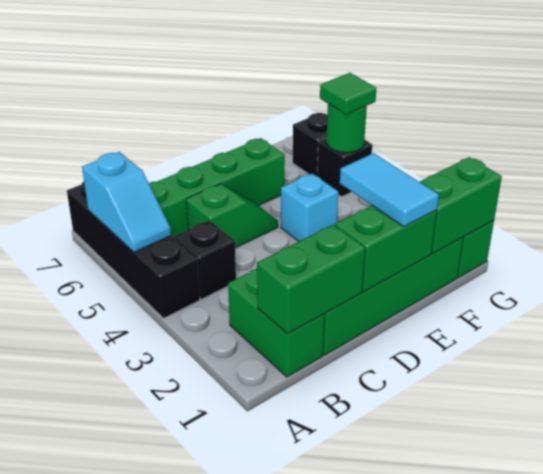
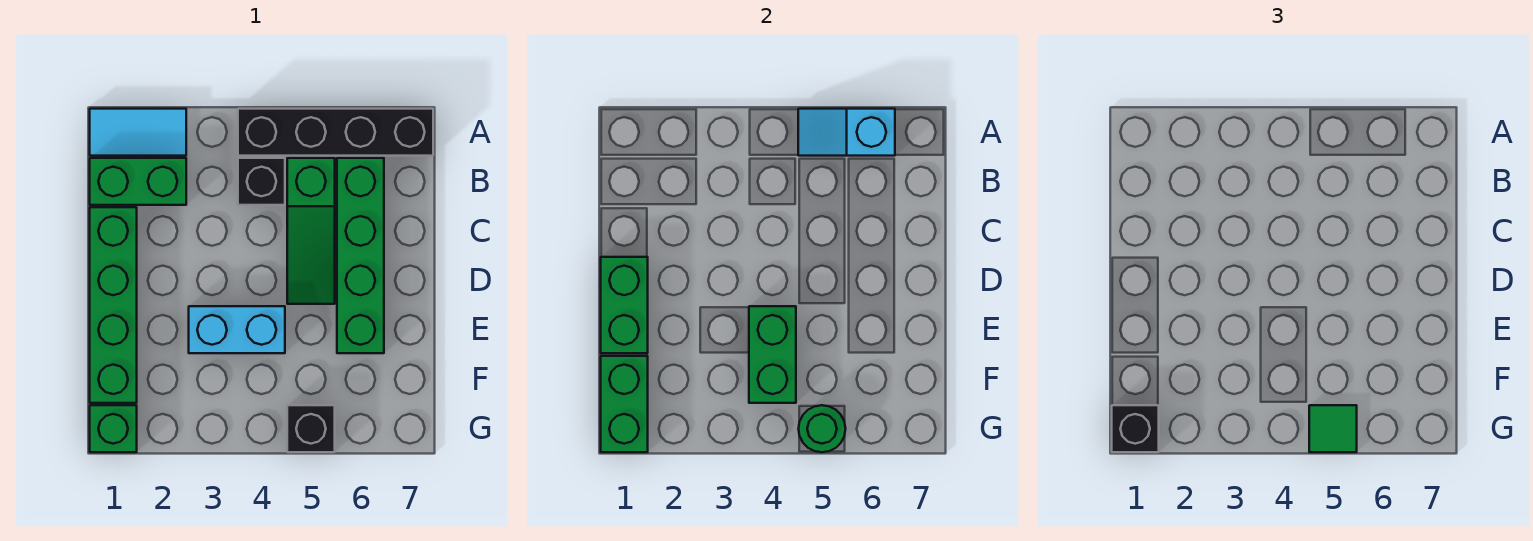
green 1x2 brick [257,225,365,334] -> green 1x2 brick moved to [749,306,796,403]
green 1x2 slope [186,184,278,248] -> green 1x3 slope [287,158,335,304]
cyan 1x2 tile [340,153,439,227] -> cyan 1x2 tile moved to [90,109,186,156]
cyan 1x1 brick [281,174,338,241] -> cyan 1x2 brick [189,306,285,353]
black 1x1 brick [293,113,327,176] -> black 1x1 brick moved to [1112,405,1159,452]

